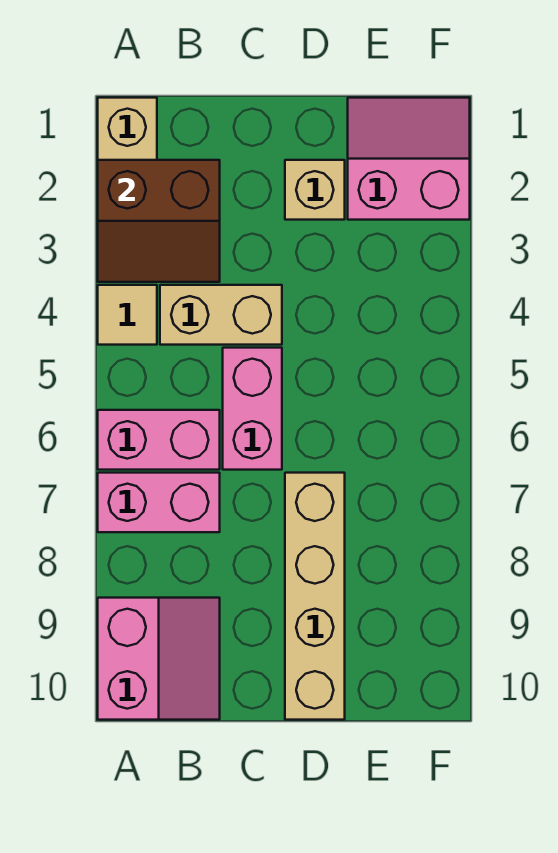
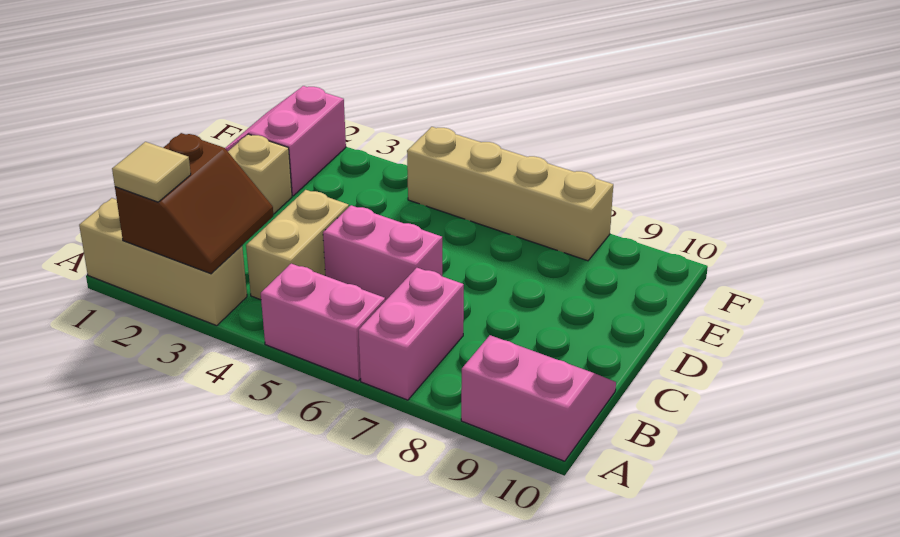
tan 1x1 tile [98,285,157,345] -> tan 1x1 tile moved to [112,142,191,202]
pink 1x2 brick [98,410,220,470] -> pink 1x2 brick turned to [261,264,385,381]
tan 1x4 brick [285,473,345,720] -> tan 1x4 brick moved to [407,127,613,261]

